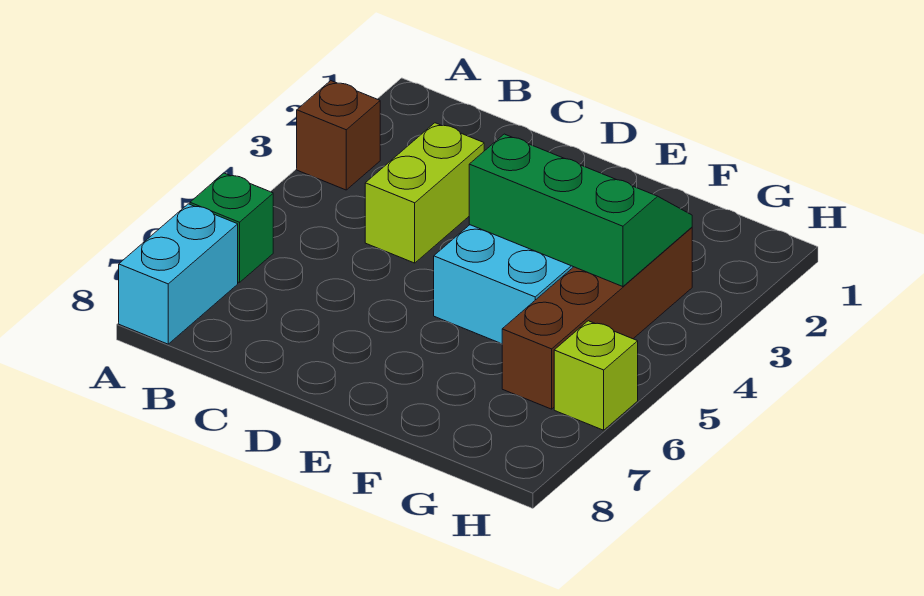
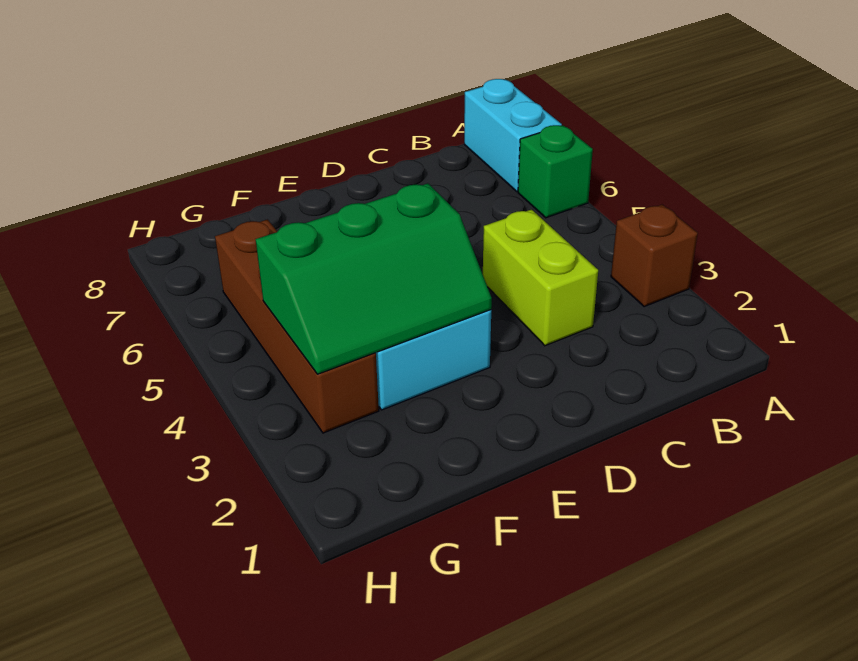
lime 1x1 brick [554,321,638,430] -> none

